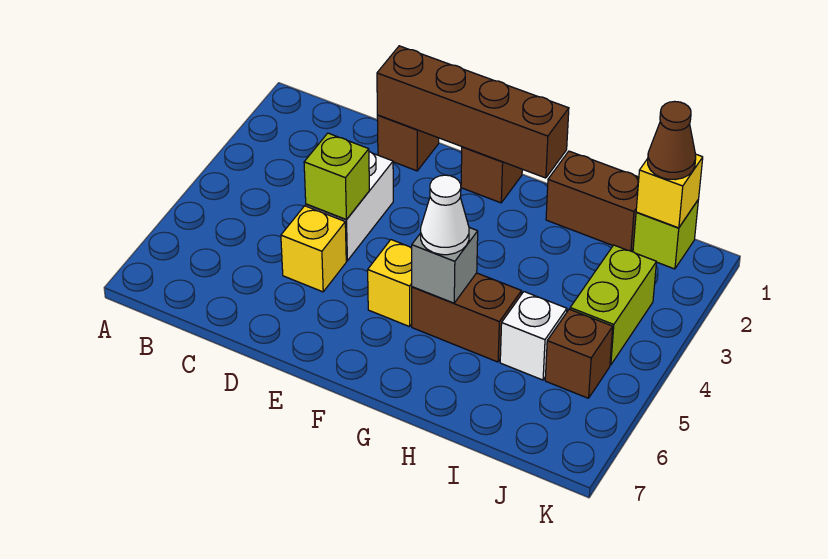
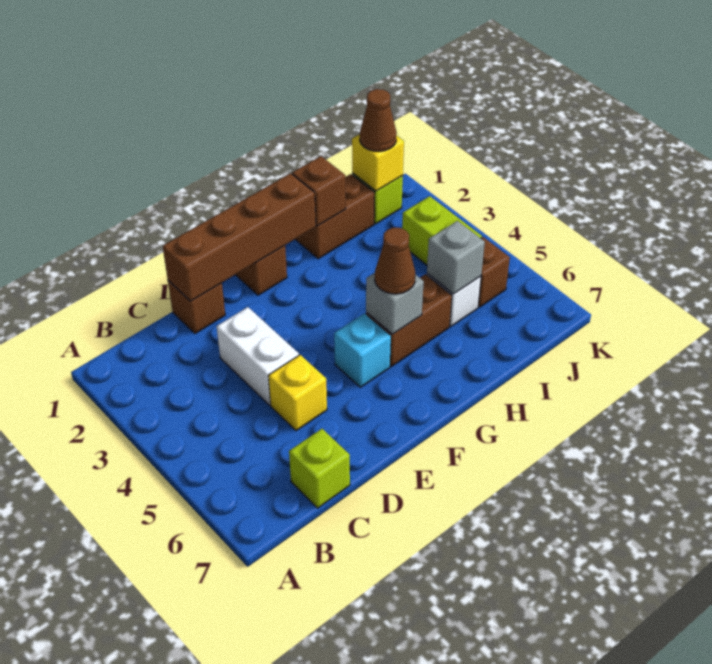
lime 1x1 brick [304,133,369,220] -> lime 1x1 brick moved to [289,429,350,508]
yellow 1x1 brick [368,240,412,327] -> cyan 1x1 brick [334,313,391,387]
white 1x1 cone [421,175,469,255] -> brown 1x1 cone [375,228,415,294]
none -> brown 1x1 brick [292,156,346,226]
none -> grey 1x1 brick [427,221,485,294]

